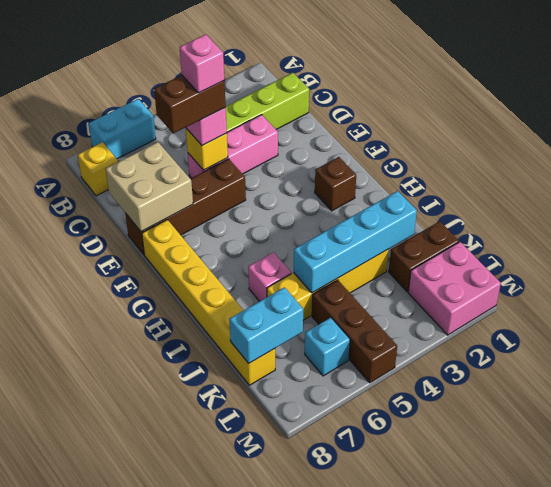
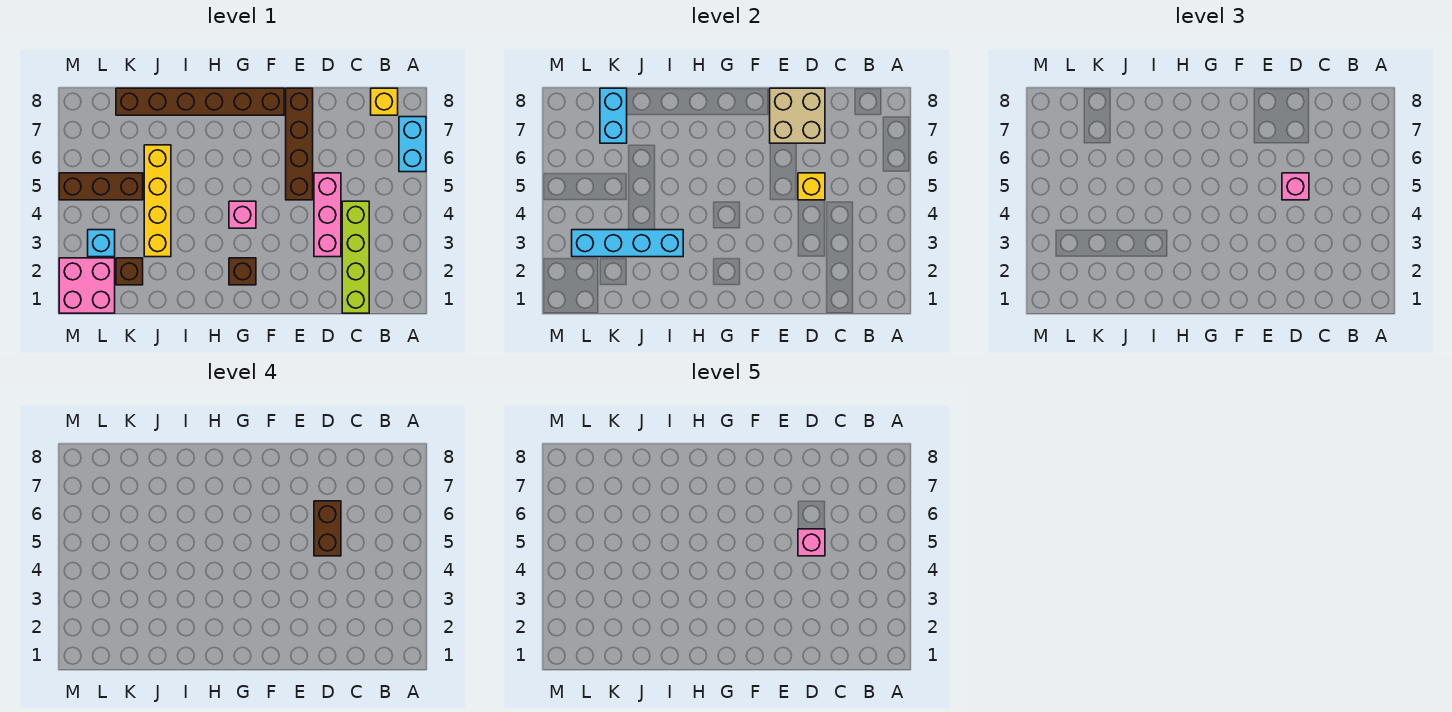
yellow 1x6 brick [142,220,275,385] -> brown 1x6 brick [116,88,284,115]
pink 1x1 brick [248,252,291,301] -> pink 1x1 brick moved to [229,201,256,228]
cyan 1x4 brick [294,191,417,293] -> cyan 1x4 brick turned to [572,230,683,257]
brown 1x2 brick [389,221,459,292] -> brown 1x1 brick [116,258,143,285]
cyan 1x1 brick [305,318,350,376] -> cyan 1x1 brick moved to [88,230,115,257]

